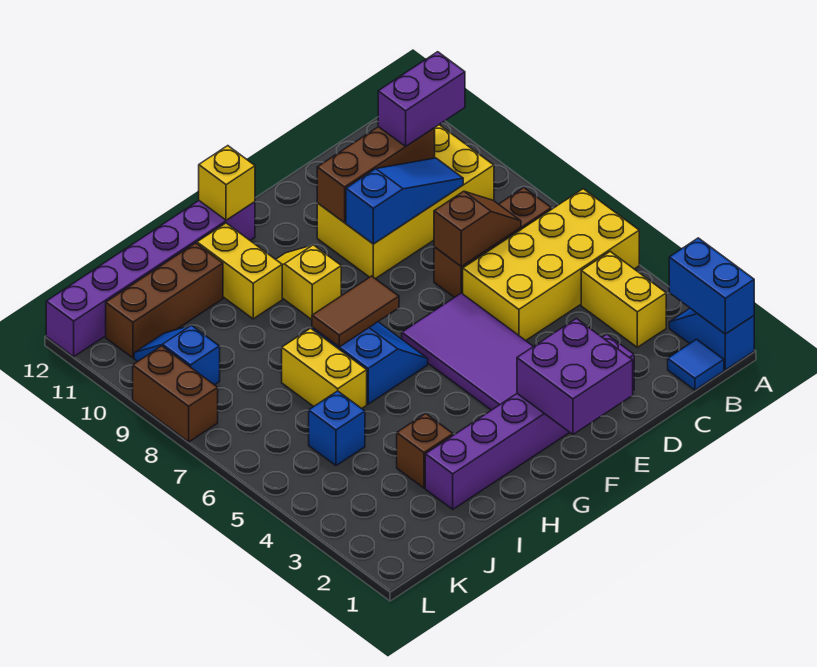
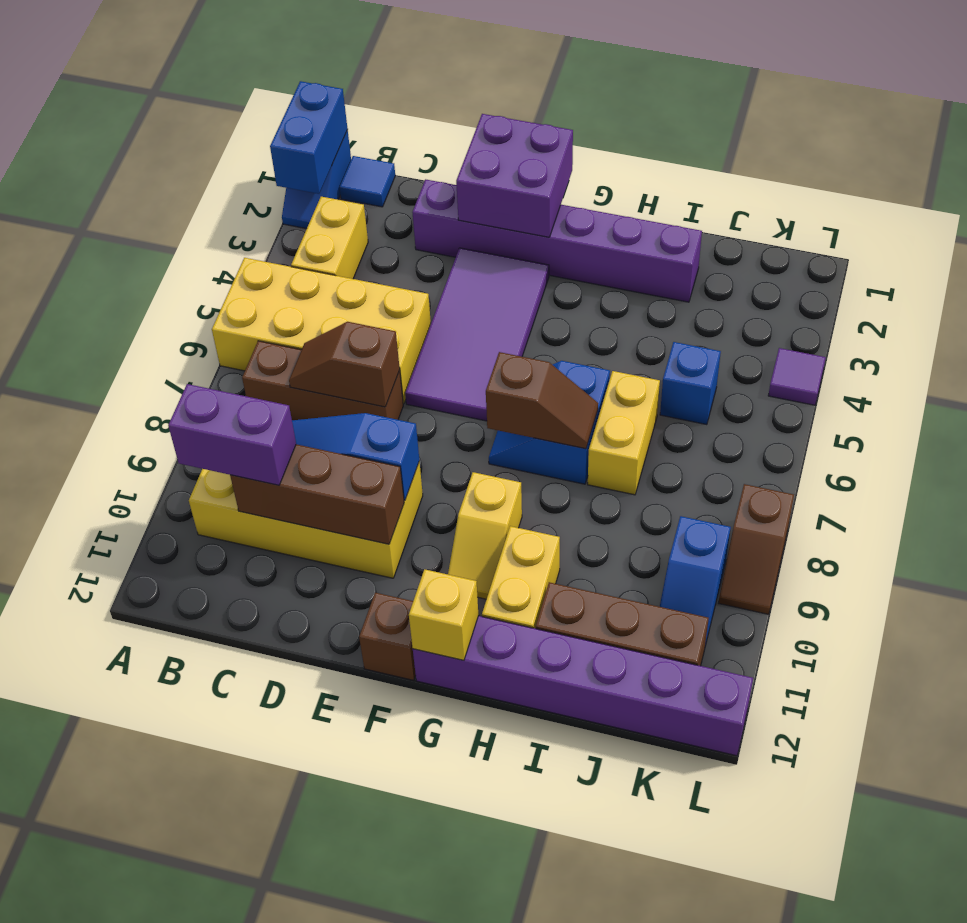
brown 1x2 tile [312,276,399,347] -> brown 1x2 slope [486,352,598,449]
brown 1x1 brick [397,413,453,488] -> brown 1x1 brick moved to [359,593,416,680]
none -> purple 1x1 tile [768,348,826,405]
brown 1x2 brick [133,346,218,442] -> brown 1x2 slope [719,484,794,614]

